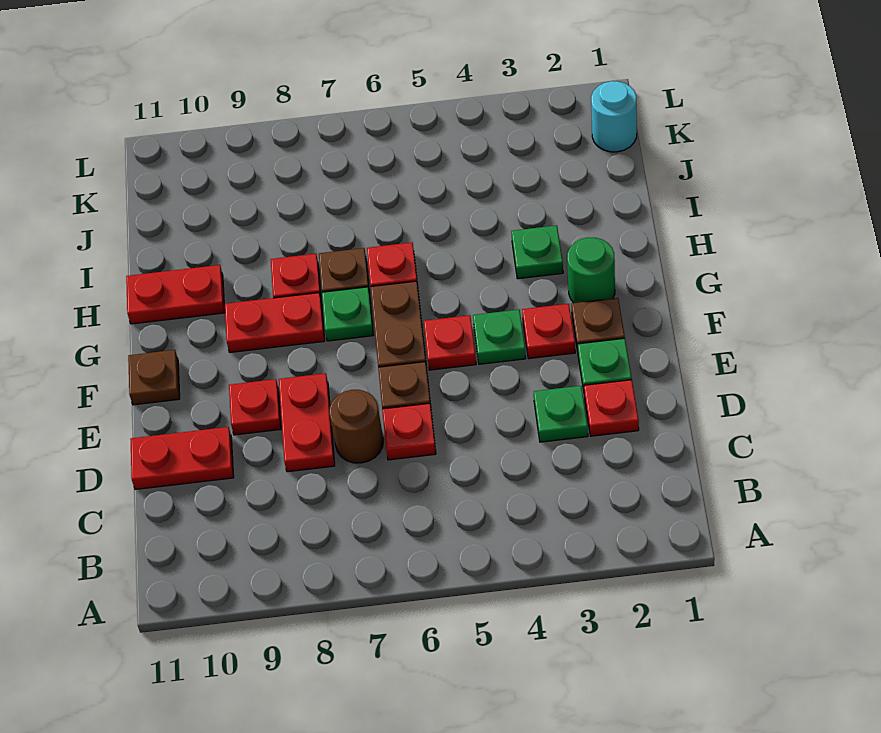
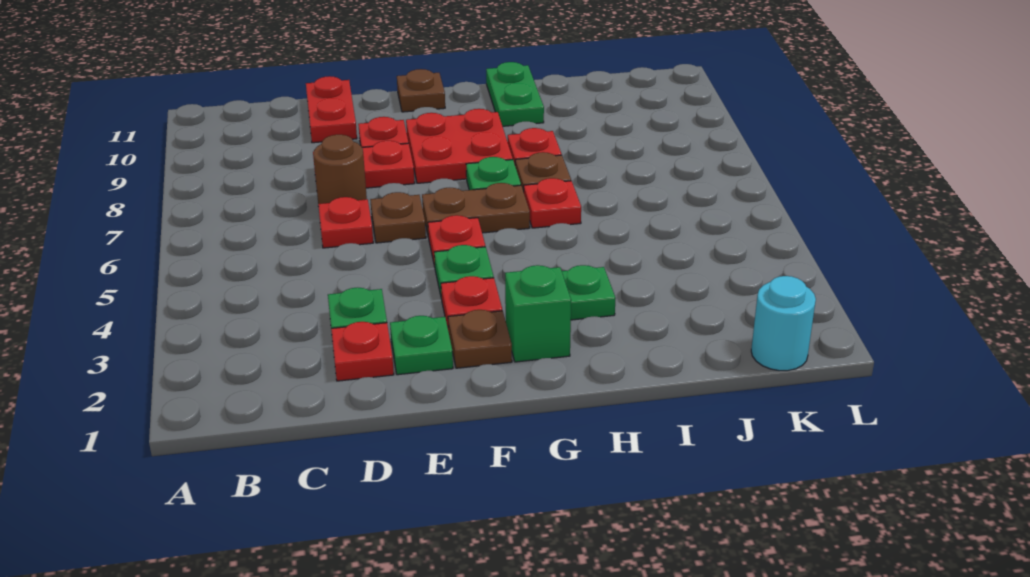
green 1x1 round brick [567,237,615,303] -> green 1x1 brick [505,265,571,362]
red 1x2 plate [225,293,325,352] -> red 2x2 plate [406,109,513,183]
red 1x2 plate [126,265,225,324] -> green 1x2 plate [486,62,544,126]

